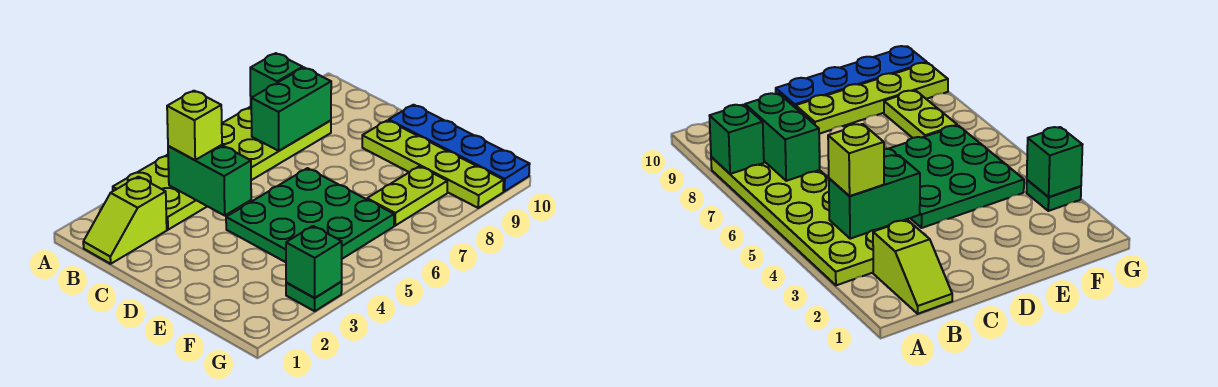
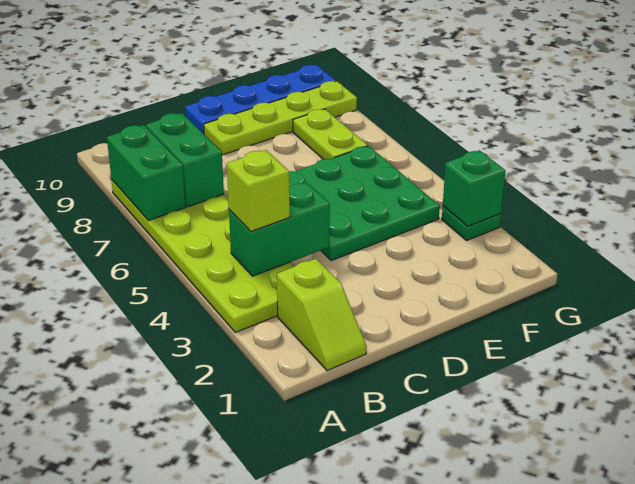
green 1x1 brick [250,53,303,98] -> green 1x2 brick [107,125,186,221]

